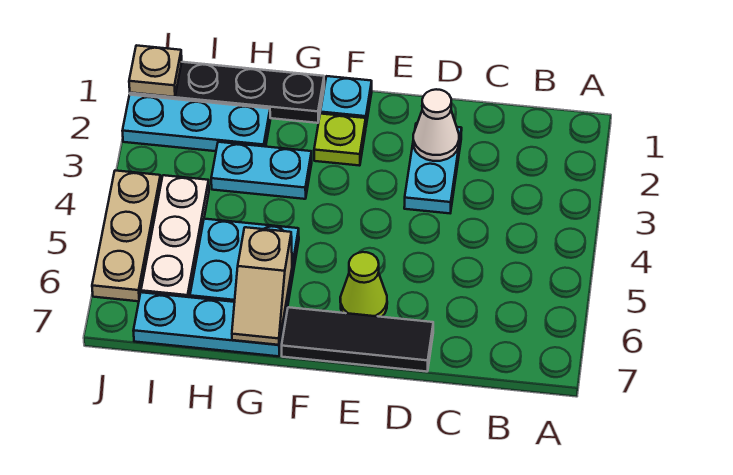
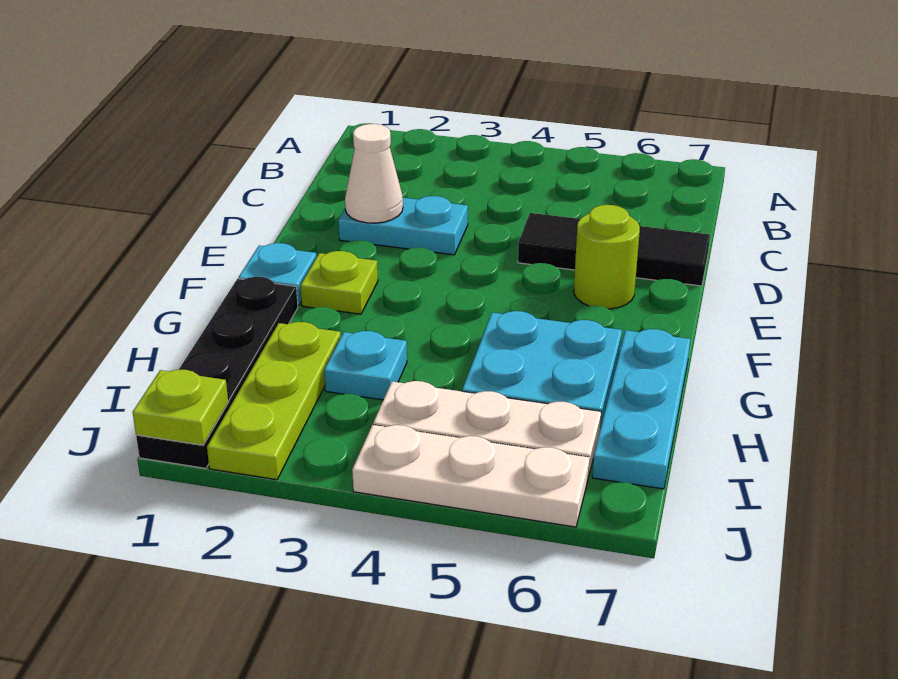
black 1x3 tile [282,307,433,372] -> black 1x3 tile turned to [518,213,710,286]
lime 1x1 cone [340,252,387,317] -> lime 1x1 round brick [574,205,640,309]
cyan 1x2 plate [211,142,312,199] -> cyan 1x1 plate [324,331,407,400]
tan 1x2 slope [232,227,292,345] -> none
cyan 1x3 plate [123,95,270,151] -> lime 1x3 plate [207,322,341,480]
tan 1x1 plate [129,45,182,97] -> lime 1x1 plate [133,370,228,445]
tan 1x3 plate [92,171,161,301] -> white 1x3 plate [352,425,590,527]

